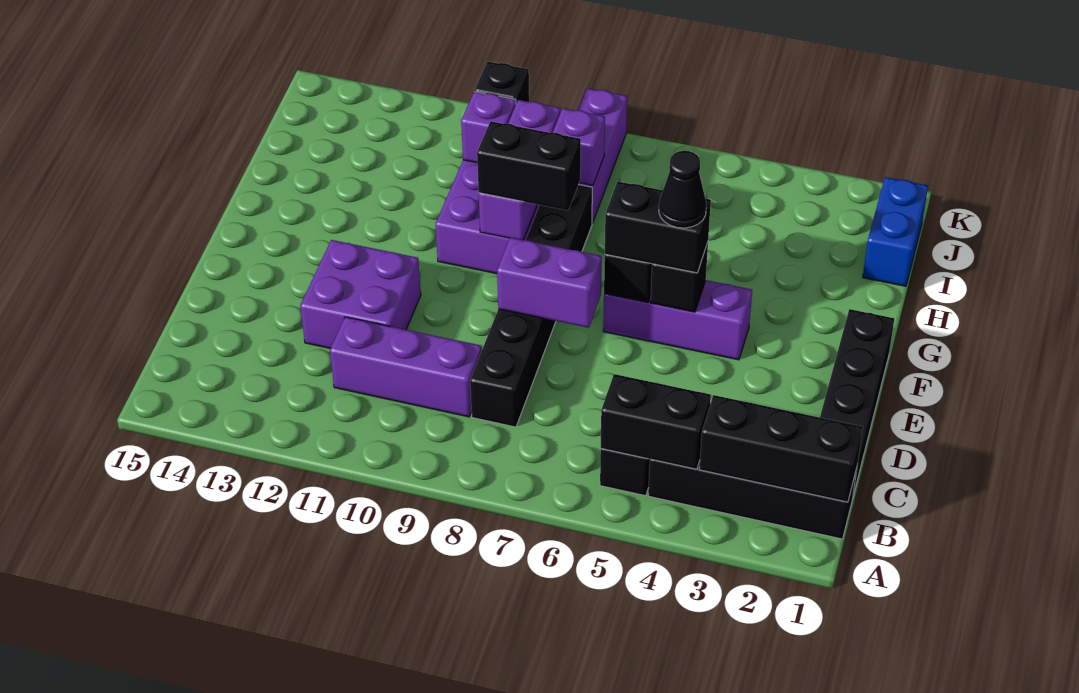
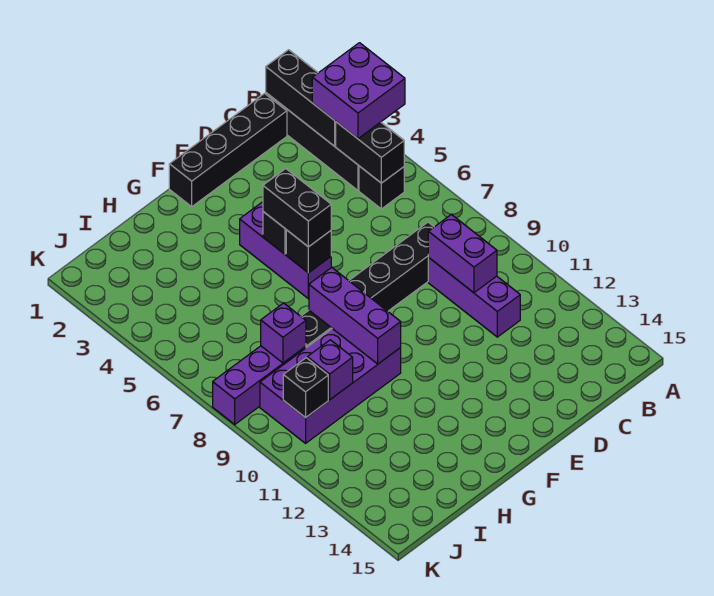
purple 2x2 brick [300,240,421,348] -> purple 2x2 brick moved to [312,43,405,139]
purple 1x2 brick [497,237,602,328] -> purple 1x2 brick moved to [428,215,497,293]
black 1x1 cone [659,151,706,228] -> none
black 1x2 brick [477,121,581,210] -> none
purple 1x3 brick [479,100,560,240] -> purple 1x3 brick turned to [309,267,401,364]
blue 1x2 brick [863,177,928,286] -> none

